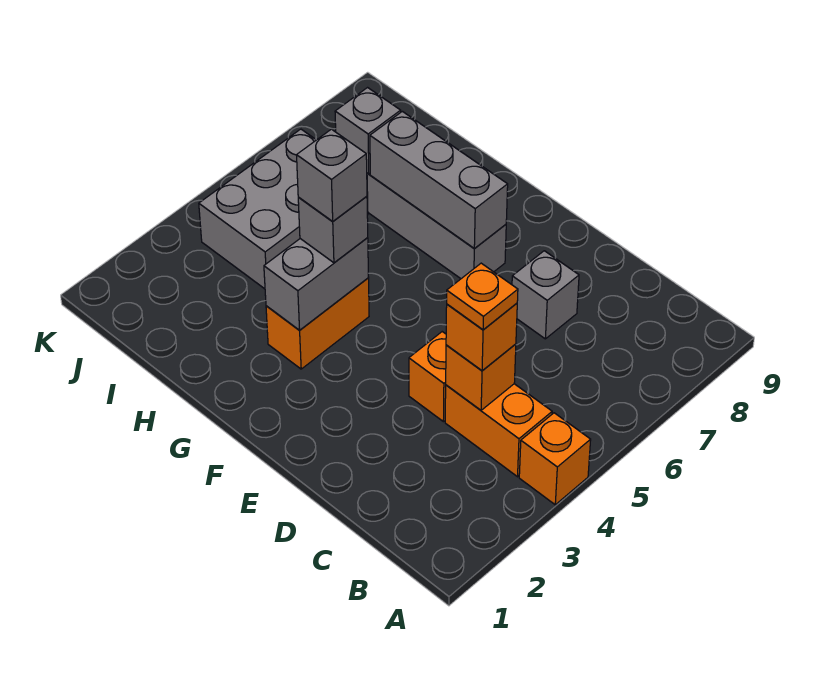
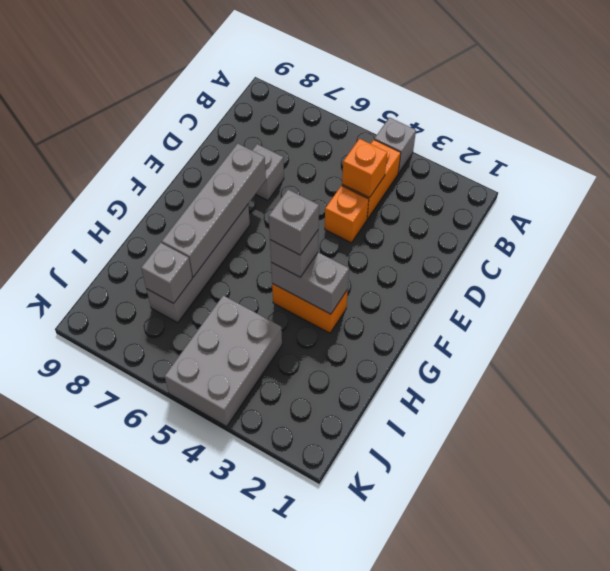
orange 1x1 brick [519,413,591,505] -> grey 1x1 brick [374,117,416,173]
orange 1x1 brick [446,303,517,371] -> none
orange 1x1 plate [447,263,518,330] -> none
grey 1x3 brick [370,111,508,249] -> grey 1x4 brick [162,143,266,277]
grey 2x3 brick [199,129,368,289] -> grey 2x3 brick turned to [165,295,282,426]

